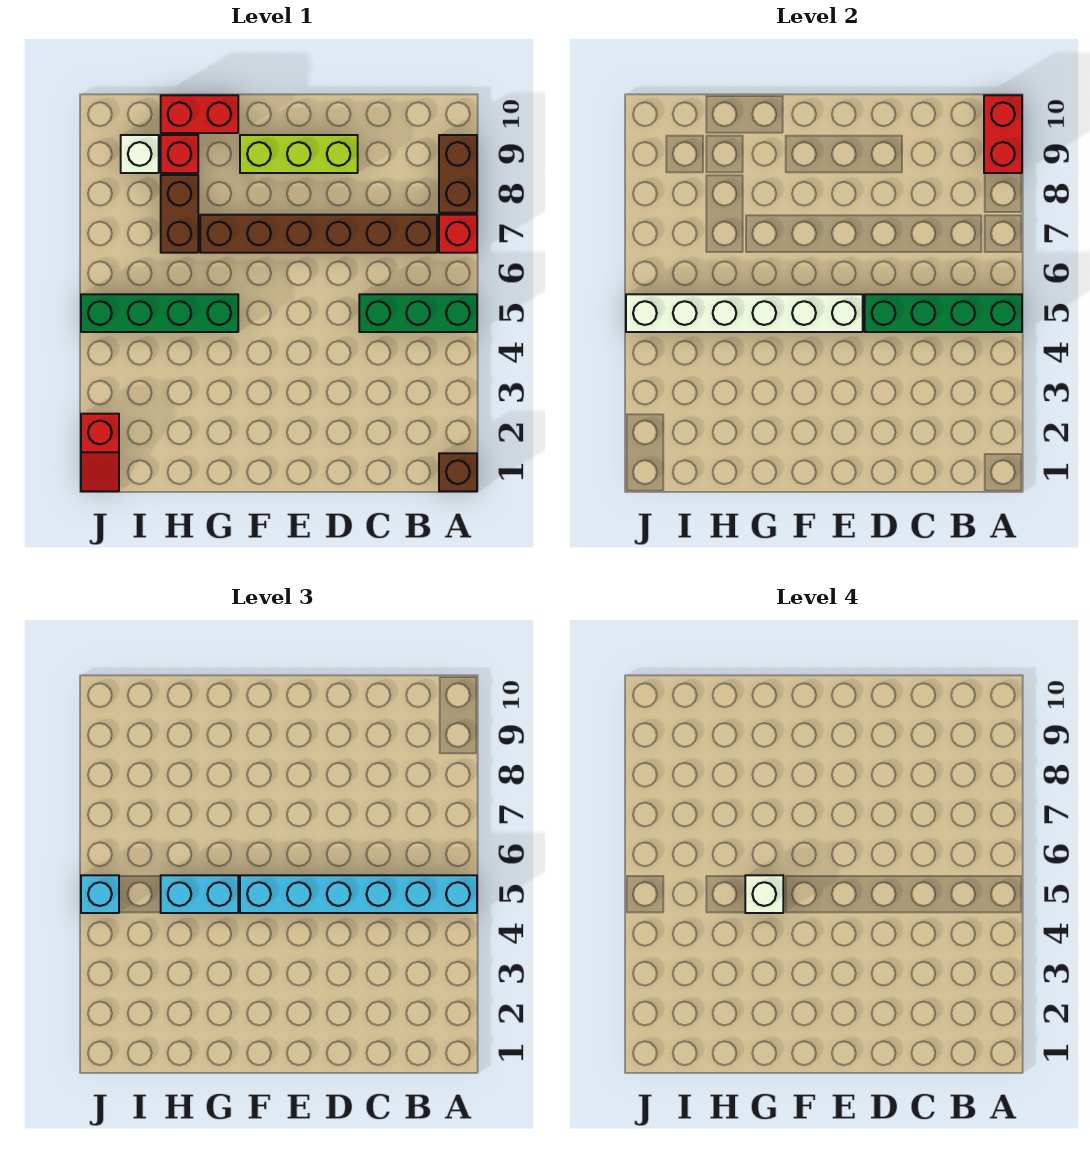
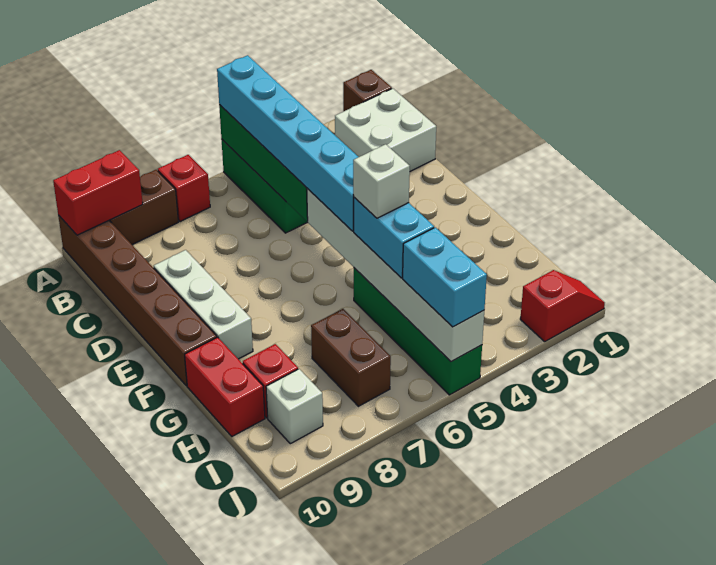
none -> white 2x2 brick [335,88,436,171]
brown 1x6 brick [200,215,437,253] -> brown 1x6 brick moved to [58,215,217,386]
lime 1x3 brick [240,135,358,173] -> white 1x3 brick [154,250,253,359]
brown 1x2 brick [161,175,198,253] -> brown 1x2 brick turned to [311,309,391,406]
cyan 1x1 brick [81,875,119,913] -> cyan 1x2 brick [403,227,487,327]

